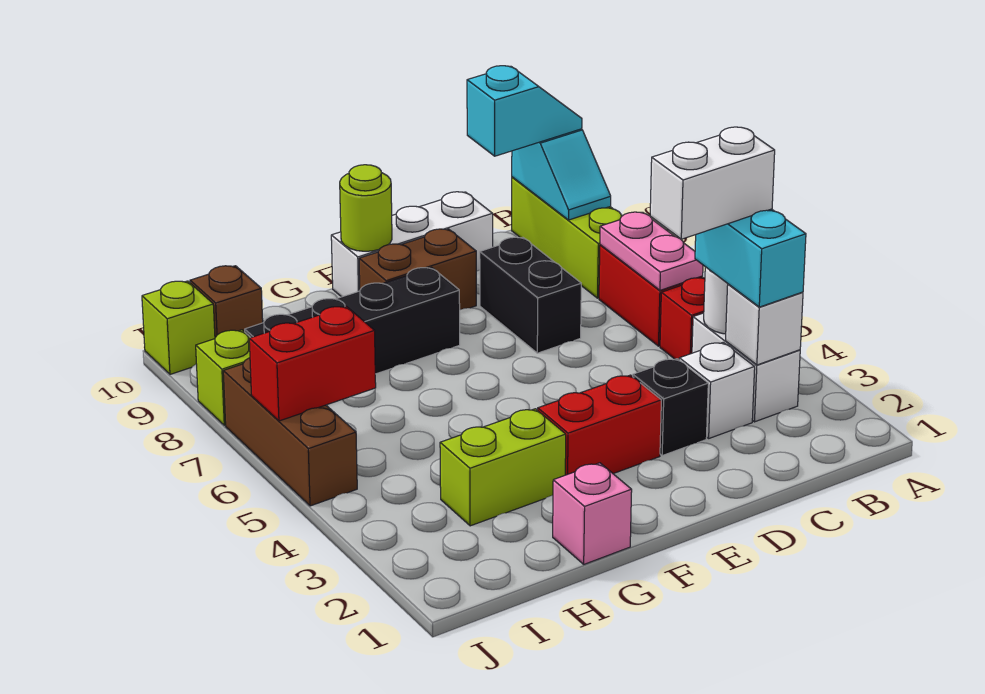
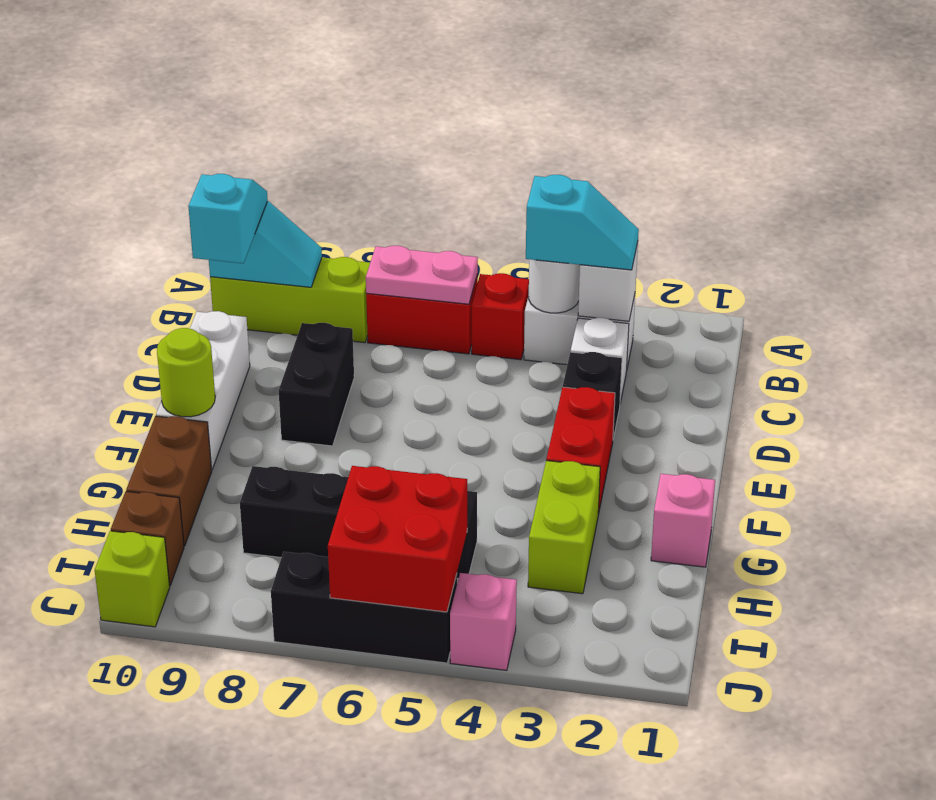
cyan 1x2 brick [695,209,806,307] -> cyan 1x2 slope [526,175,639,270]
white 1x2 brick [650,127,775,239] -> none
black 1x2 brick [480,237,581,353] -> black 1x2 brick turned to [279,323,354,446]
brown 1x2 brick [359,229,476,310] -> brown 1x2 brick moved to [126,416,212,546]
black 1x4 brick [245,267,460,374] -> black 1x4 brick turned to [240,466,477,579]
red 1x2 brick [249,306,376,421] -> red 2x2 brick [328,466,467,612]
none -> pink 1x1 brick [450,573,517,670]
brown 1x3 brick [223,358,357,506] -> black 1x3 brick [271,552,457,663]
lime 1x1 brick [196,330,251,425] -> none

